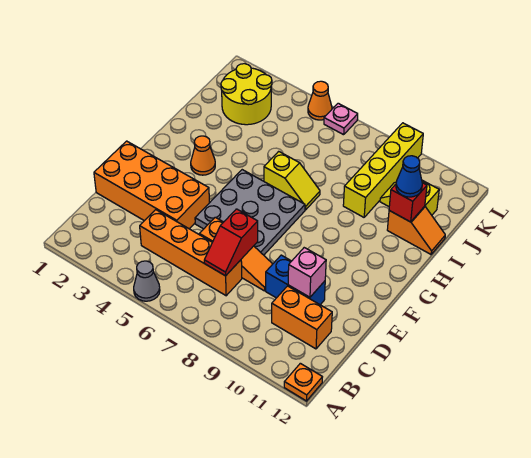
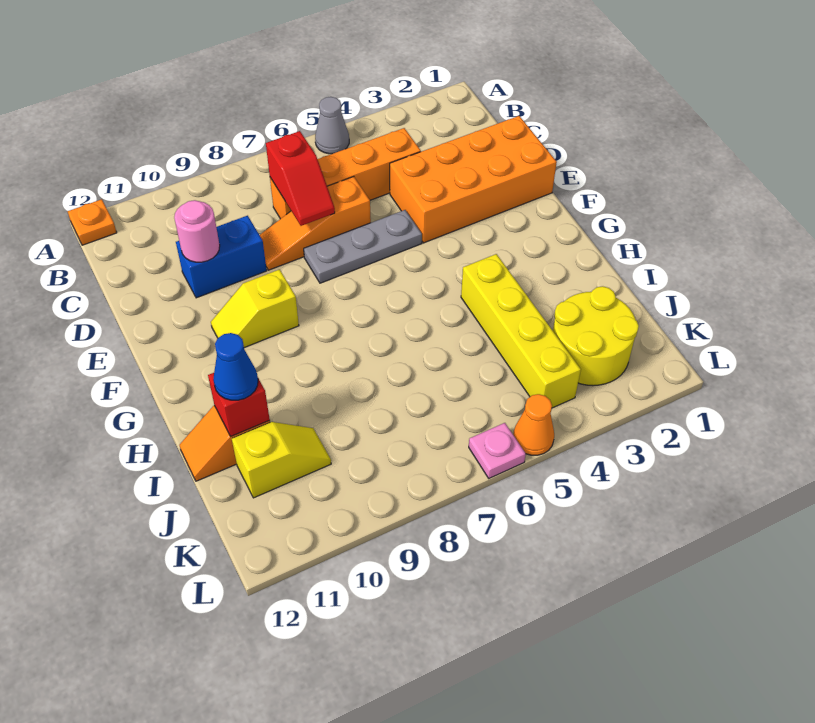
red 1x2 slope [204,209,258,276] -> red 1x2 slope turned to [266,131,335,226]
orange 1x2 brick [272,286,332,349] -> none
pink 1x1 brick [288,248,326,297] -> pink 1x1 round brick [174,200,220,262]
grey 3x3 plate [195,170,305,255] -> grey 1x3 plate [304,210,422,283]
orange 1x1 cone [191,136,215,175] -> none
yellow 1x2 slope [264,151,320,210] -> yellow 1x2 slope moved to [211,269,299,348]
yellow 1x4 brick [343,123,423,217] -> yellow 1x4 brick moved to [461,254,581,408]

